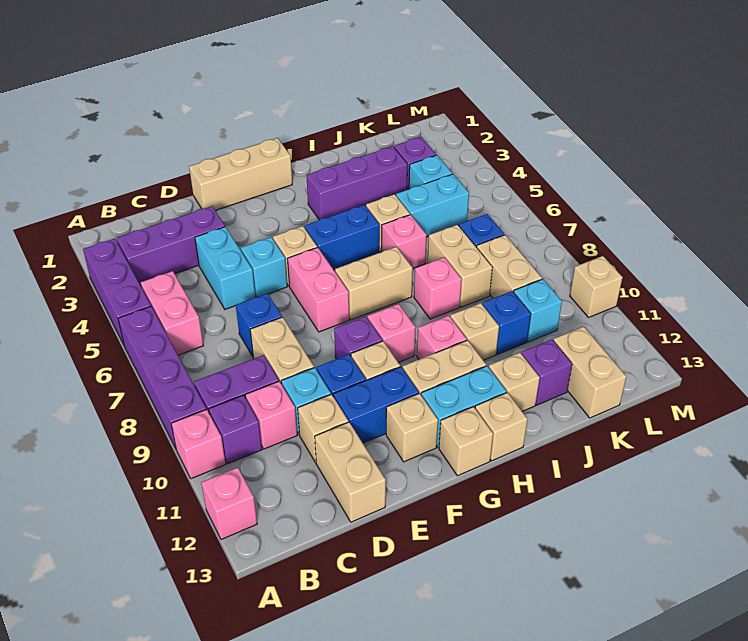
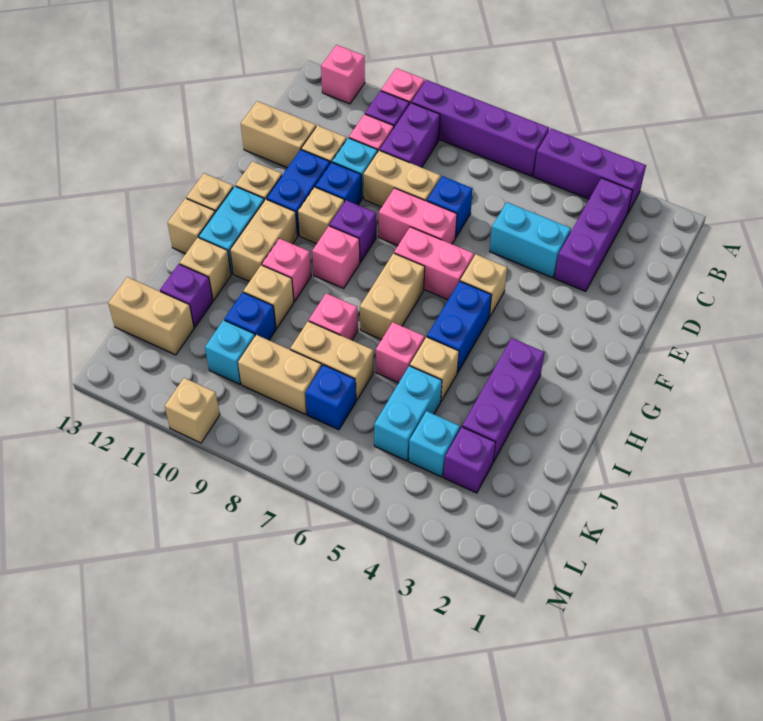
pink 1x2 brick [141,271,203,355] -> pink 1x2 brick moved to [379,188,457,245]
tan 1x3 brick [189,138,292,210] -> none
cyan 1x1 brick [241,237,287,297] -> none

